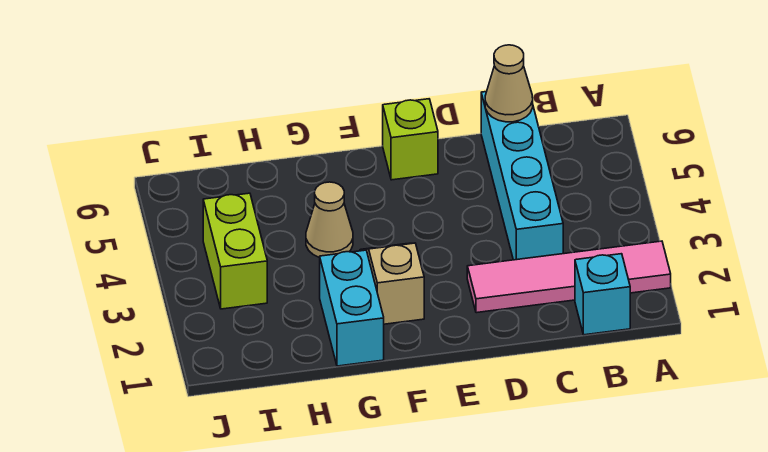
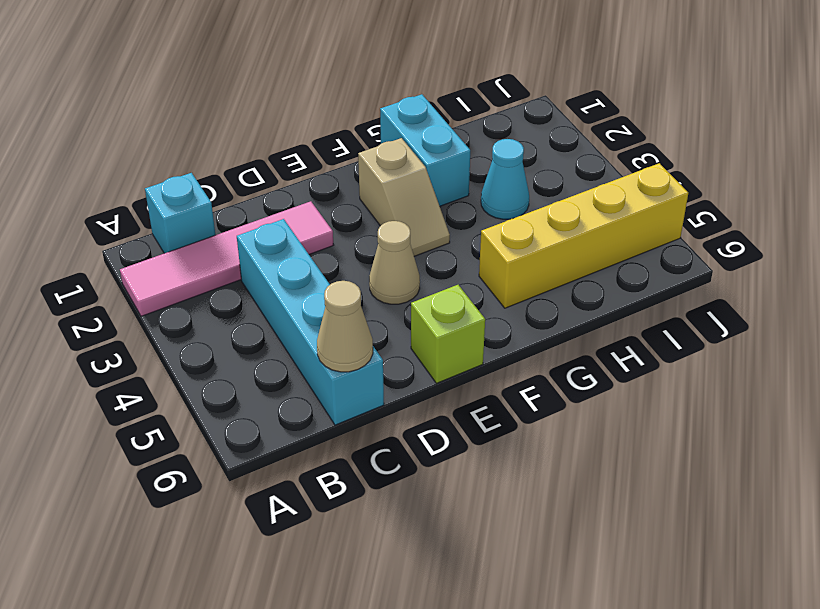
tan 1x1 cone [306,182,353,258] -> tan 1x1 cone moved to [369,221,420,304]
none -> yellow 1x4 brick [479,163,688,308]
none -> cyan 1x1 cone [481,139,529,219]
lime 1x2 brick [203,193,267,309] -> none

